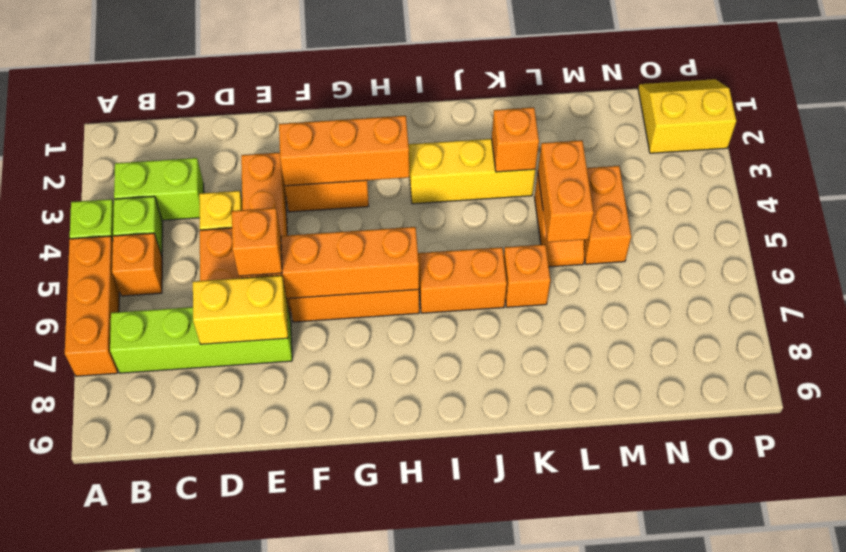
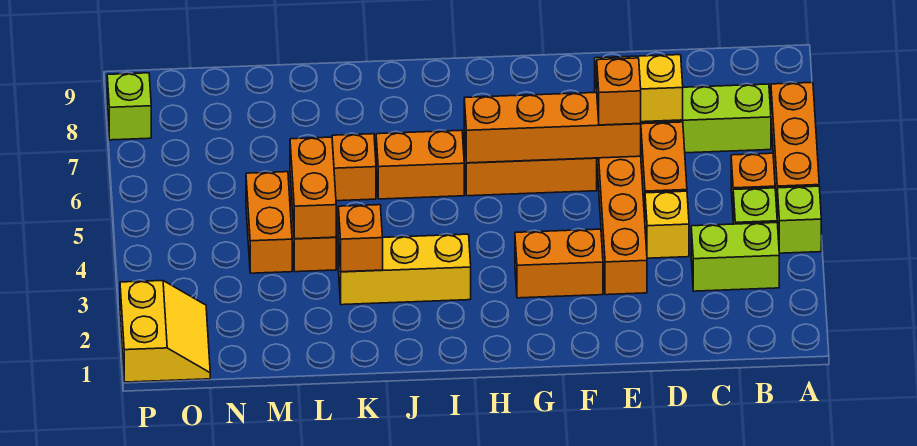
orange 1x3 brick [279,116,409,186] -> none
yellow 2x2 slope [638,79,736,153] -> yellow 2x2 slope turned to [120,281,210,382]
none -> lime 1x1 brick [107,73,151,140]

